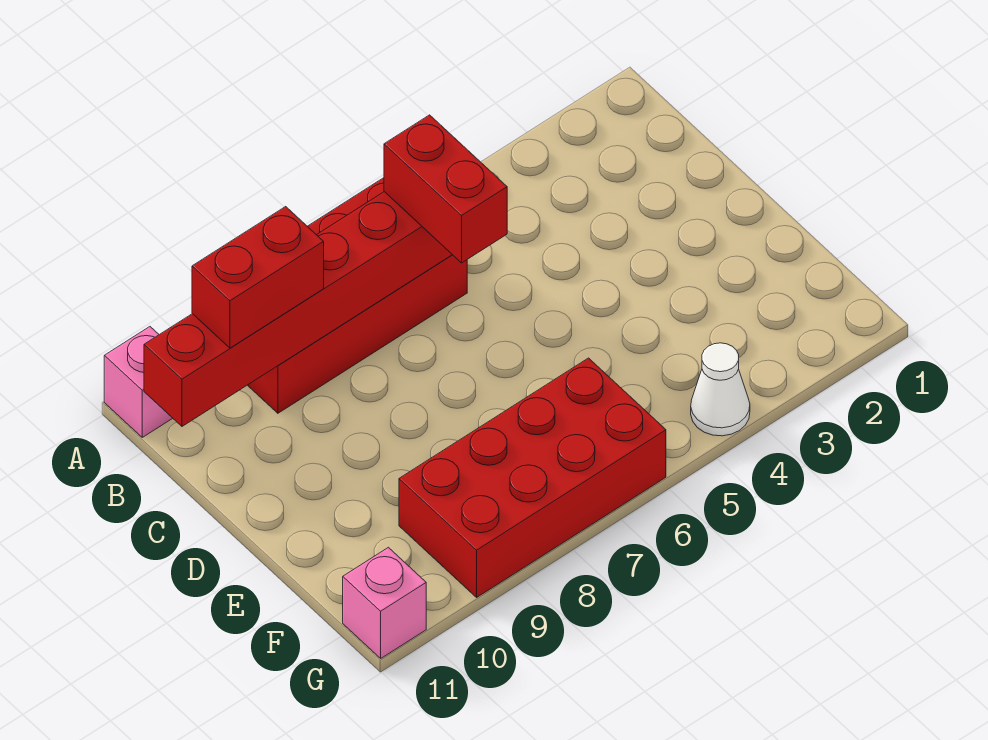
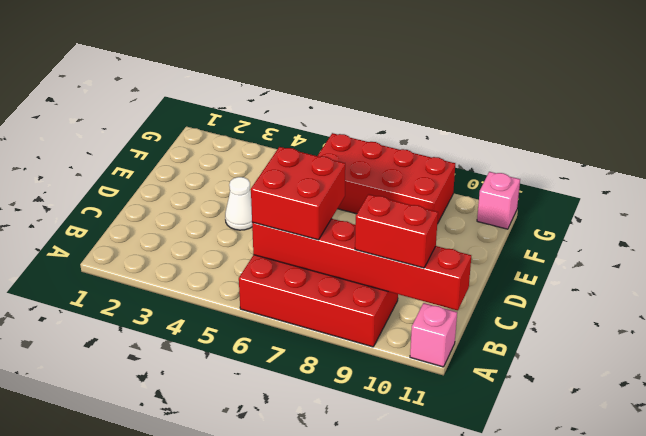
red 1x2 brick [384,115,507,263] -> red 2x2 brick [251,147,345,240]
white 1x1 cone [691,343,750,436] -> white 1x1 cone moved to [225,177,252,230]

